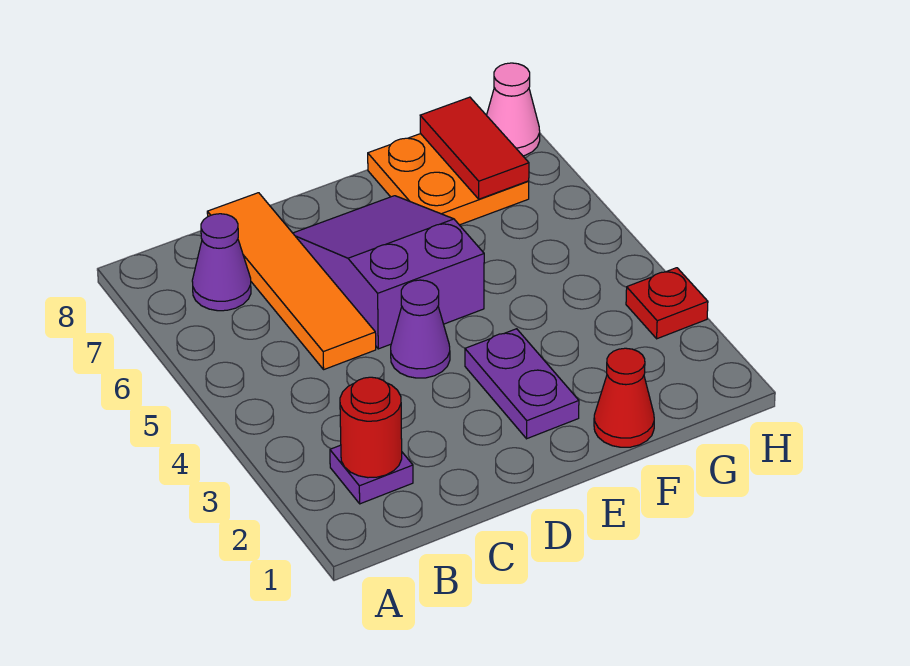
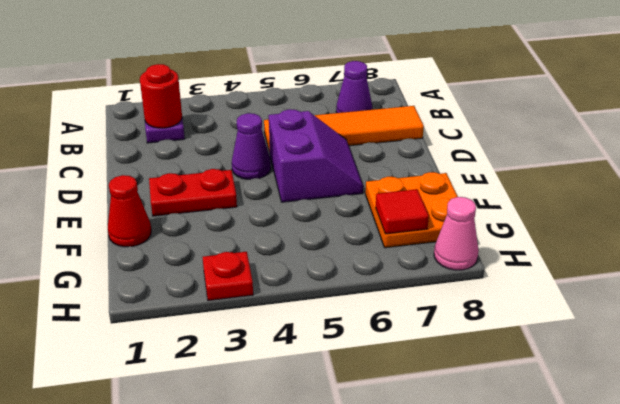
purple 2x3 slope [293,196,484,349] -> purple 2x2 slope [268,109,363,202]
purple 1x2 plate [465,329,579,439] -> red 1x2 plate [149,169,237,216]
red 1x2 tile [420,97,529,199] -> red 1x1 tile [376,189,429,234]

